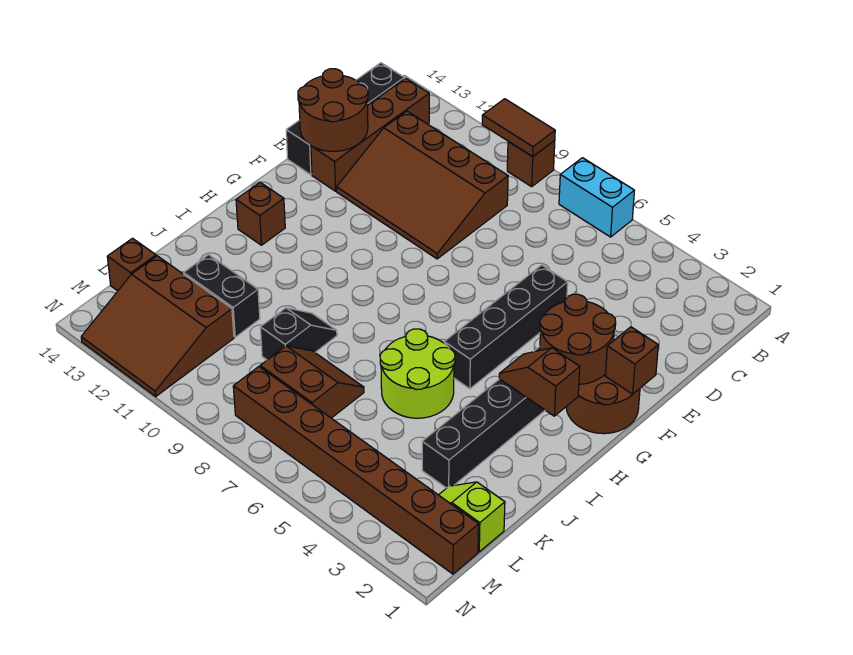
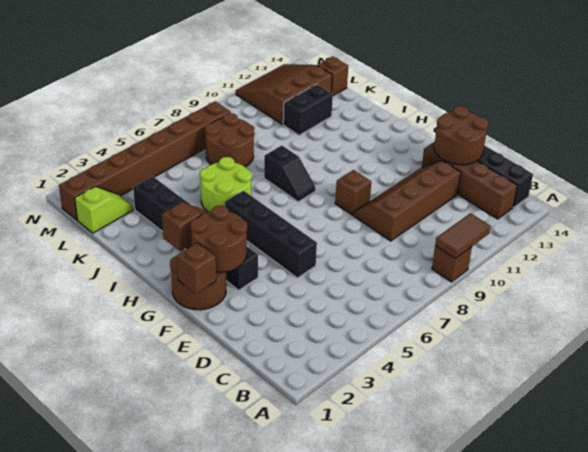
cyan 1x2 brick [559,158,634,237] -> none
brown 3x4 slope [337,111,508,259] -> brown 2x4 slope [354,161,461,241]
brown 1x1 brick [236,182,285,245] -> brown 1x1 brick moved to [335,170,371,215]
black 1x2 slope [260,308,337,360] -> black 1x2 slope moved to [264,145,316,202]
brown 2x2 slope [260,346,364,418] -> brown 2x2 round brick [205,113,254,167]

